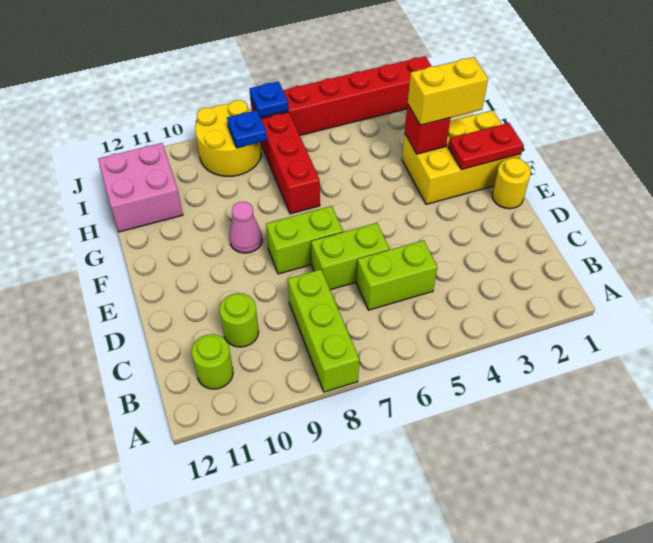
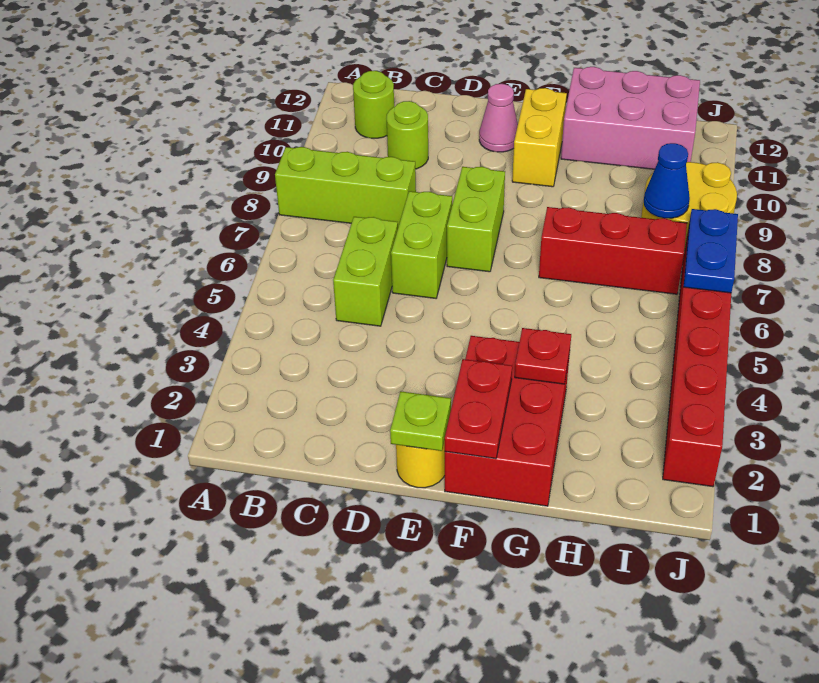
none -> lime 1x1 plate [390,391,451,451]
yellow 2x3 brick [402,110,521,204] -> red 2x3 brick [445,336,570,506]
pink 1x1 cone [229,202,262,253] -> pink 1x1 cone moved to [479,84,518,152]
yellow 1x2 brick [408,57,488,125] -> yellow 1x2 brick moved to [512,88,567,187]
red 1x1 brick [405,104,450,154] -> red 1x1 plate [515,328,571,384]
pink 2x2 brick [98,143,183,232] -> pink 2x3 brick [561,67,700,169]
blue 1x1 plate [227,110,267,148] -> blue 1x1 cone [644,143,690,218]
blue 1x1 plate [250,81,288,118] -> blue 1x2 plate [684,209,738,293]

